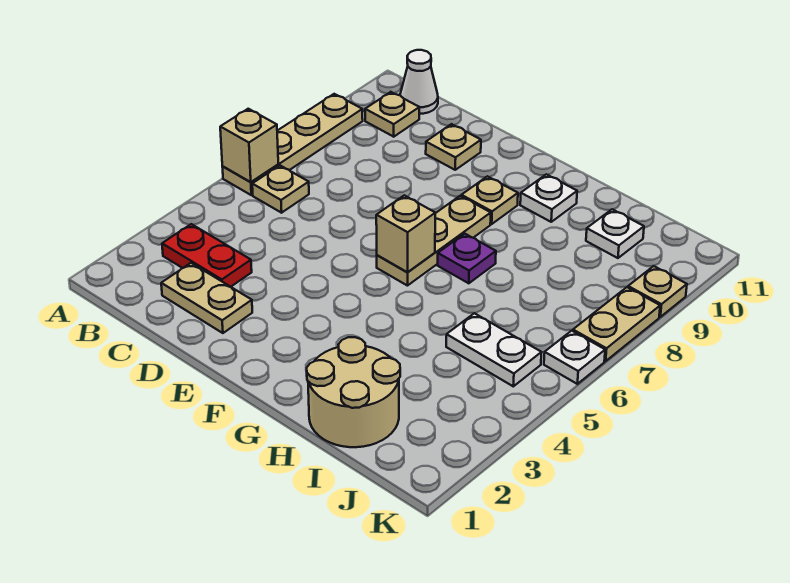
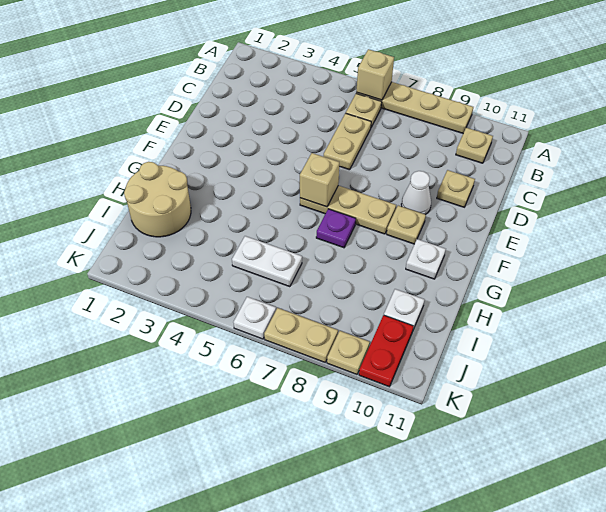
red 1x2 plate [162,224,252,287] -> red 1x2 plate moved to [359,315,413,387]
white 1x1 cone [400,50,438,114] -> white 1x1 cone moved to [401,171,431,215]
tan 1x2 plate [161,263,252,333] -> tan 1x2 plate moved to [323,113,371,170]
white 1x2 plate [446,313,542,386] -> white 1x2 plate turned to [232,236,302,287]

